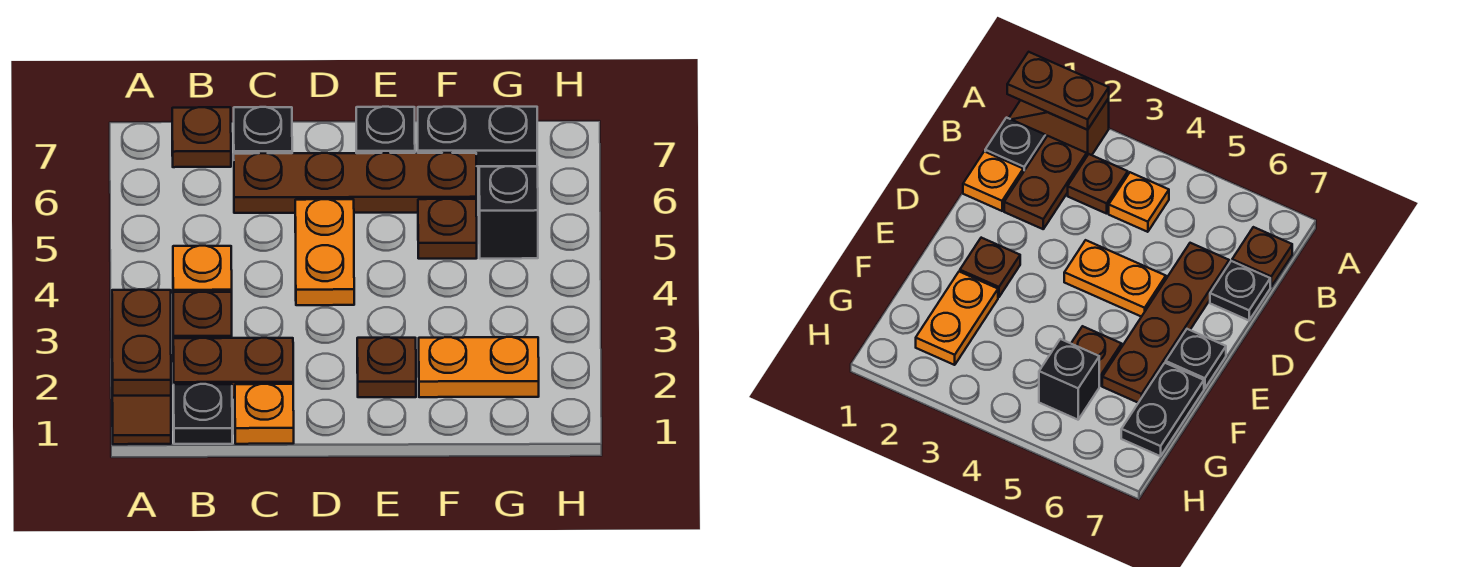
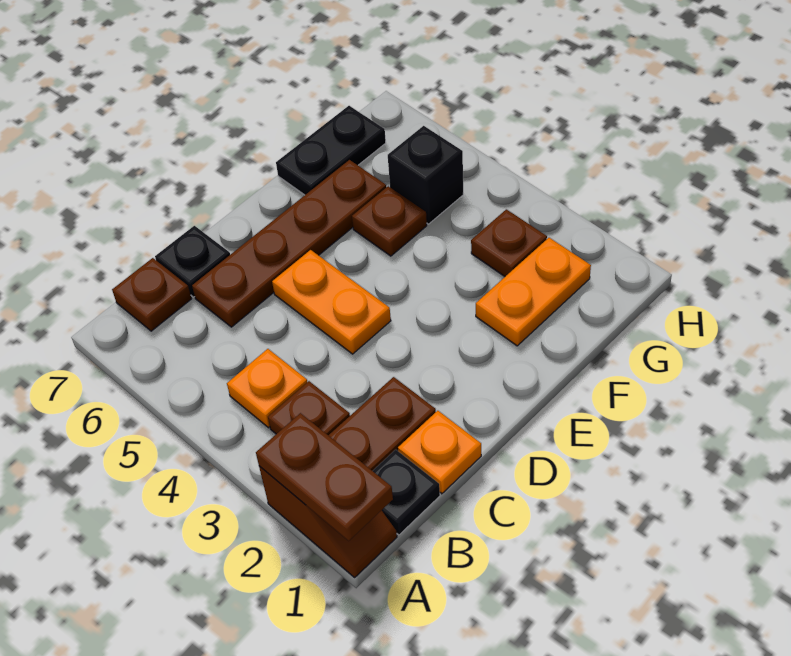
brown 1x1 plate [357,337,416,397] -> brown 1x1 plate moved to [471,209,547,276]
black 1x1 plate [356,107,415,153] -> none

